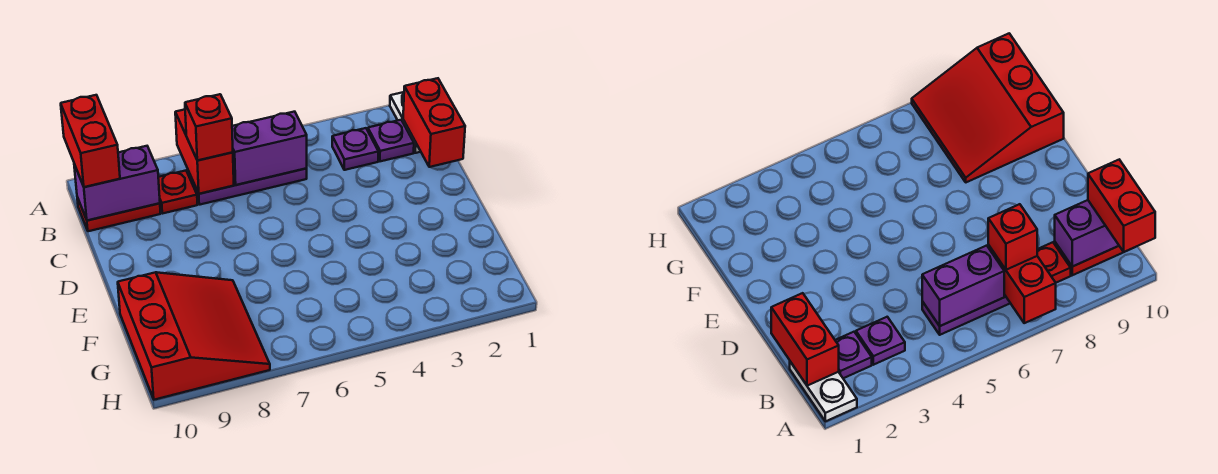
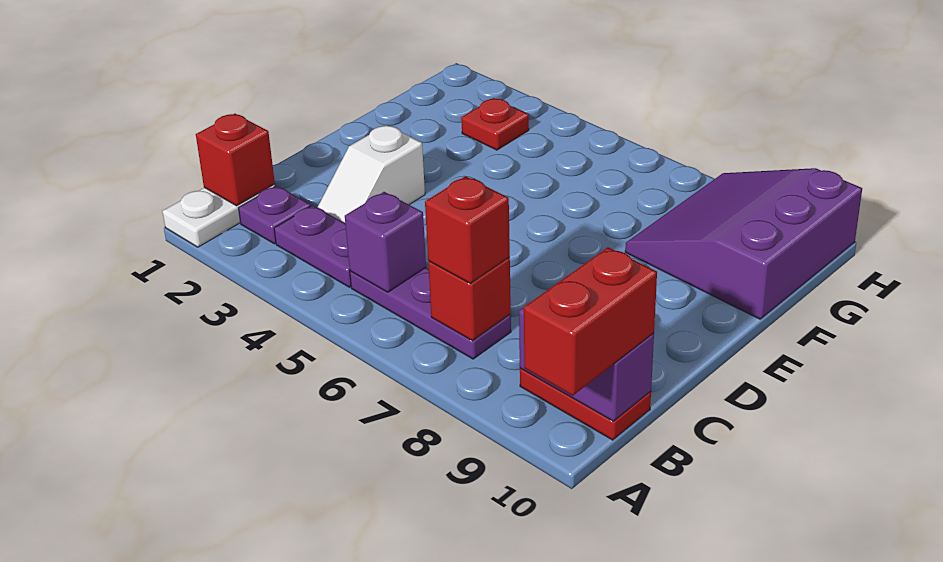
red 1x2 brick [175,110,234,194] -> red 1x1 brick [428,257,511,341]
red 1x2 brick [403,78,465,167] -> red 1x1 brick [196,114,275,206]
purple 1x1 plate [332,128,378,170] -> purple 1x2 plate [274,205,351,287]
purple 1x2 brick [232,112,307,185] -> purple 1x1 brick [345,192,426,292]
red 1x1 plate [158,171,197,214] -> red 1x1 plate moved to [461,98,529,150]
none -> white 1x2 slope [317,125,425,223]
red 3x3 slope [118,272,270,400] -> purple 3x3 slope [625,168,862,319]

